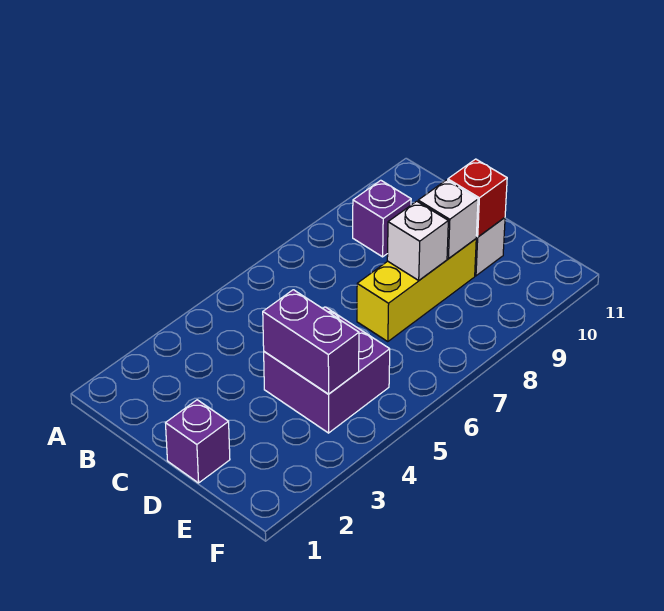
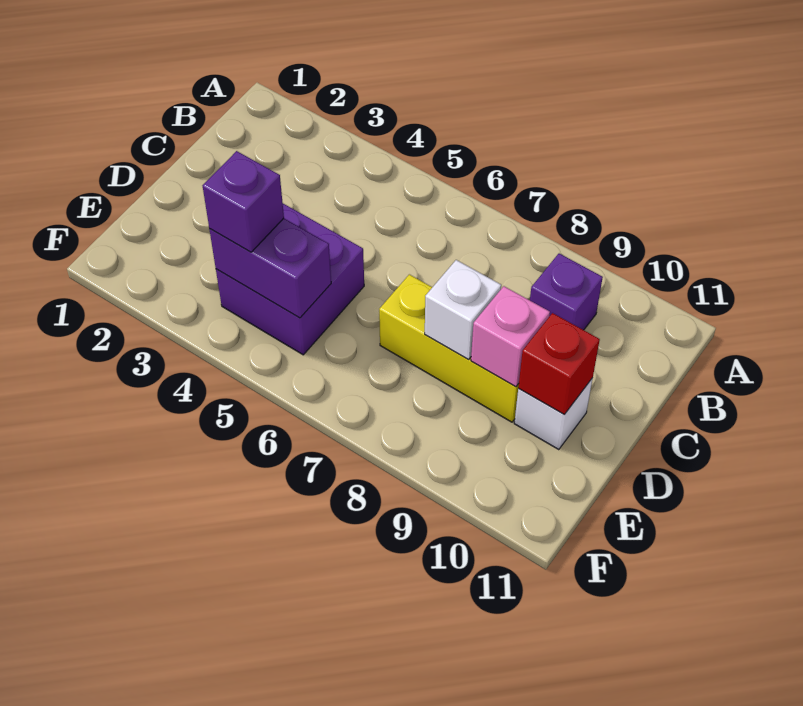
purple 1x1 brick [166,400,230,483] -> purple 1x1 brick moved to [203,151,284,252]
purple 1x2 brick [263,290,359,394] -> purple 1x2 brick turned to [209,218,331,318]
white 1x1 brick [418,180,478,259] -> pink 1x1 brick [471,286,550,387]

